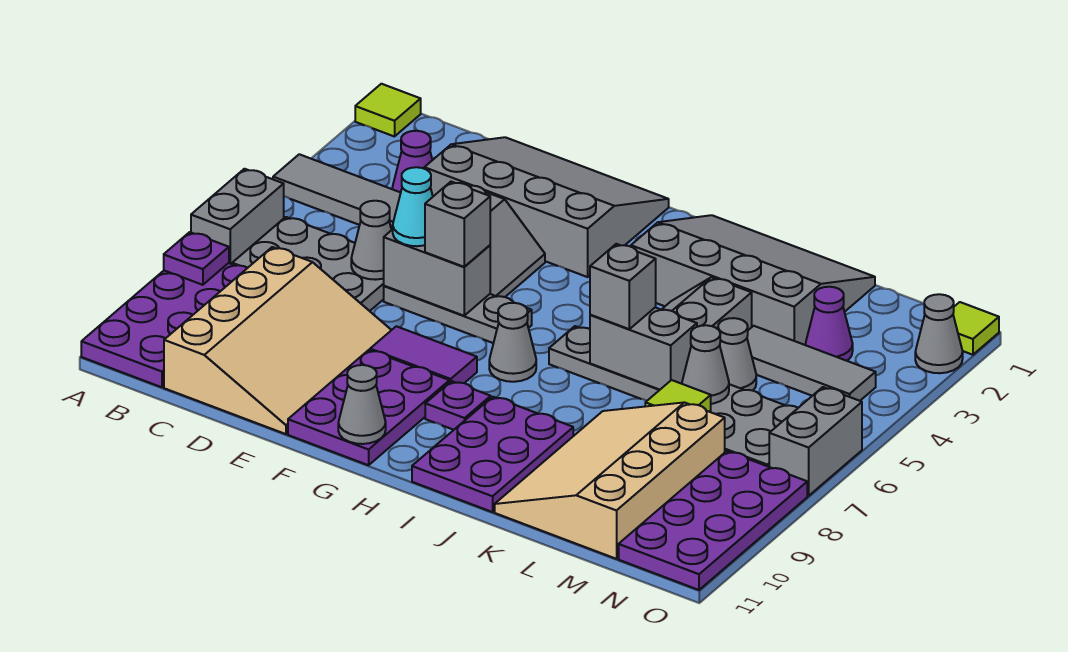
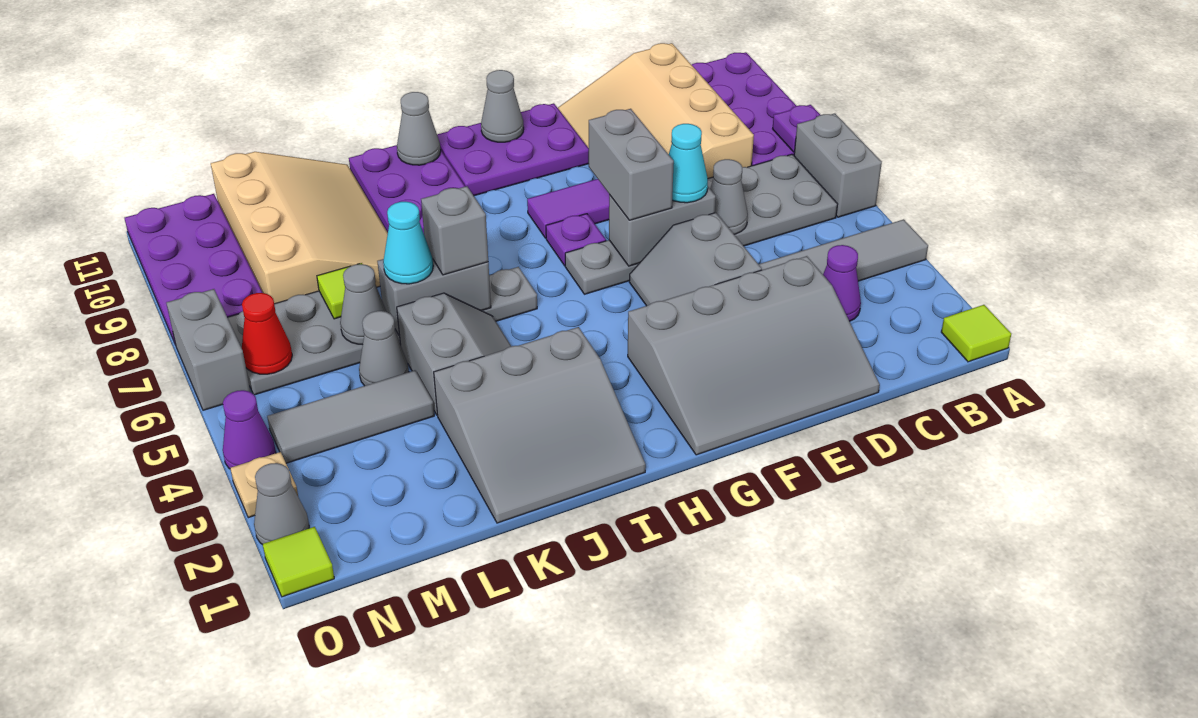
grey 1x1 brick [425,182,490,267] -> grey 1x2 brick [589,109,674,220]
purple 2x3 plate [288,350,449,465] -> purple 2x3 plate turned to [437,103,589,196]
grey 1x1 cone [489,303,536,382] -> grey 1x1 cone moved to [397,92,441,165]
purple 1x1 plate [425,381,491,430] -> purple 1x1 plate moved to [546,214,606,266]
grey 3x4 slope [631,215,875,345] -> grey 3x3 slope [434,327,646,523]
none -> cyan 1x1 cone [383,202,433,284]
purple 1x1 cone [805,287,853,361] -> purple 1x1 cone moved to [223,390,276,469]
none -> red 1x1 cone [242,293,292,374]
none -> tan 1x1 plate [230,452,298,518]

